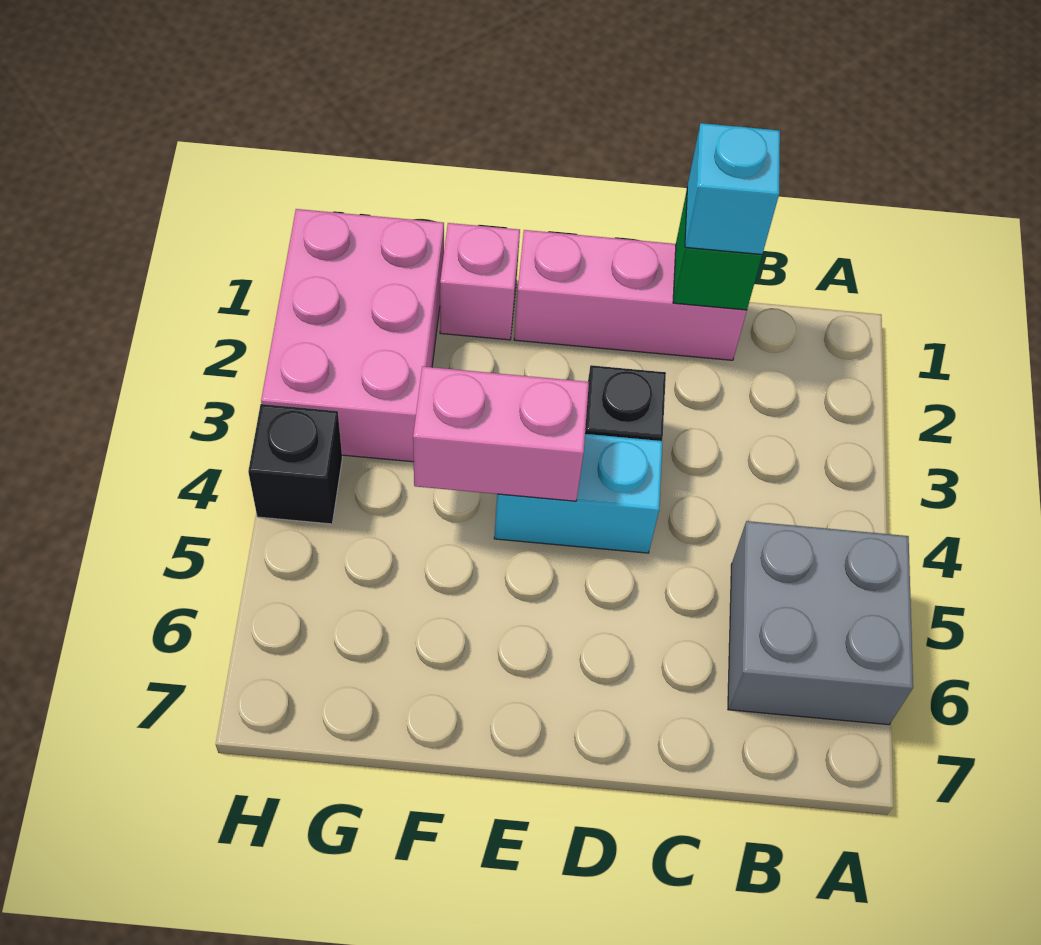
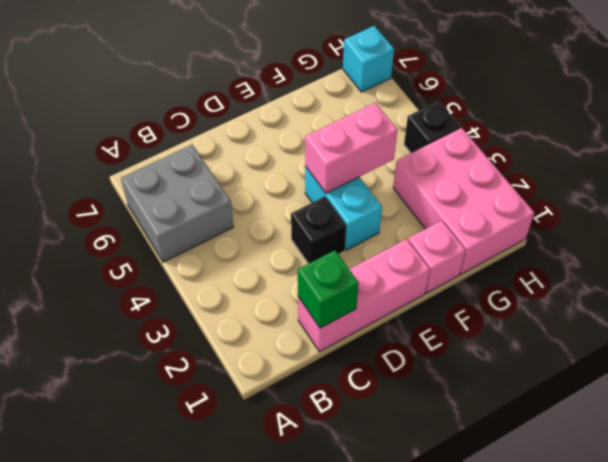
cyan 1x1 brick [685,123,780,254] -> cyan 1x1 brick moved to [343,26,394,92]
cyan 1x2 brick [494,434,663,553] -> cyan 1x2 brick turned to [305,166,382,250]

